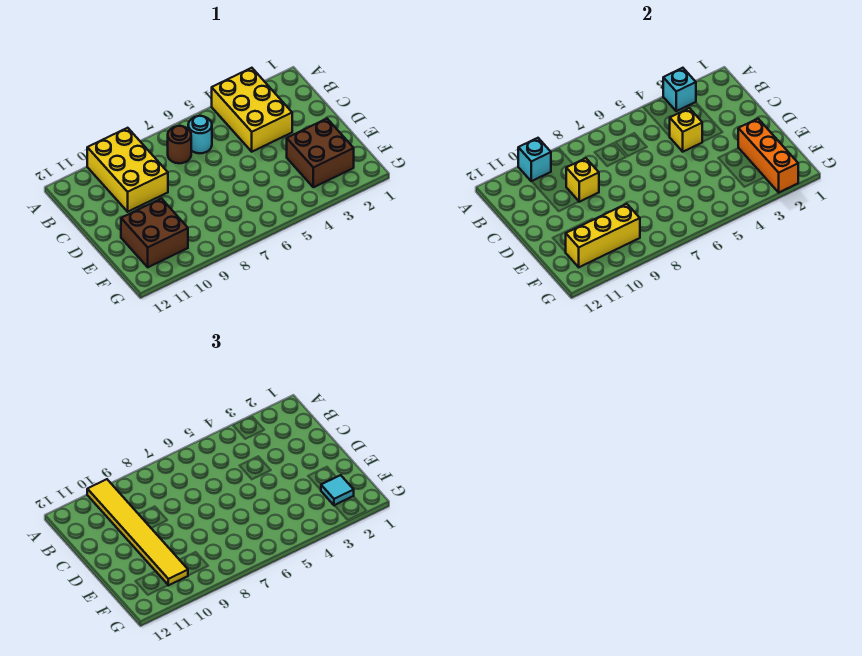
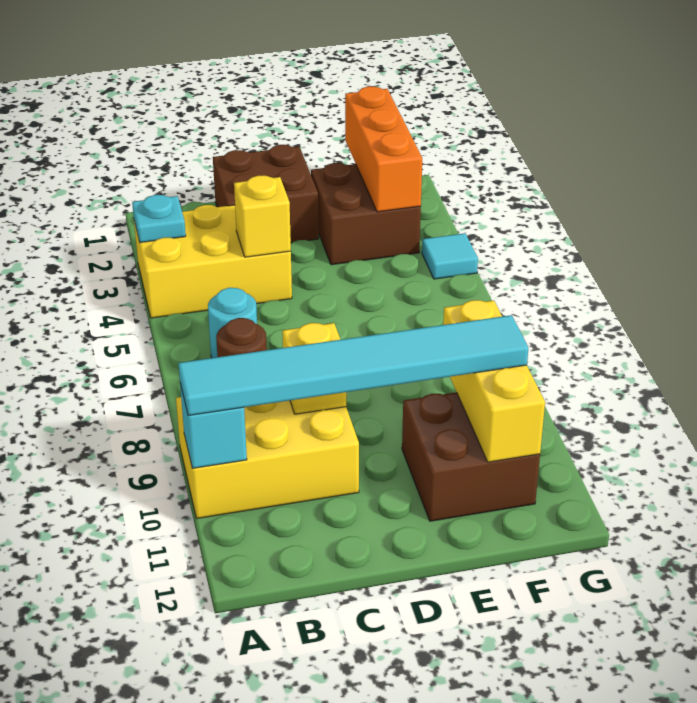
cyan 1x1 brick [663,68,696,111] -> cyan 1x1 plate [132,195,186,243]
yellow 1x6 tile [87,479,188,585] -> cyan 1x6 tile [178,315,528,415]
none -> brown 2x2 brick [213,145,319,243]
orange 1x3 brick [738,119,798,192] -> orange 1x3 brick turned to [345,86,422,212]
cyan 1x1 tile [321,475,354,506] -> cyan 1x1 tile moved to [422,233,478,279]

